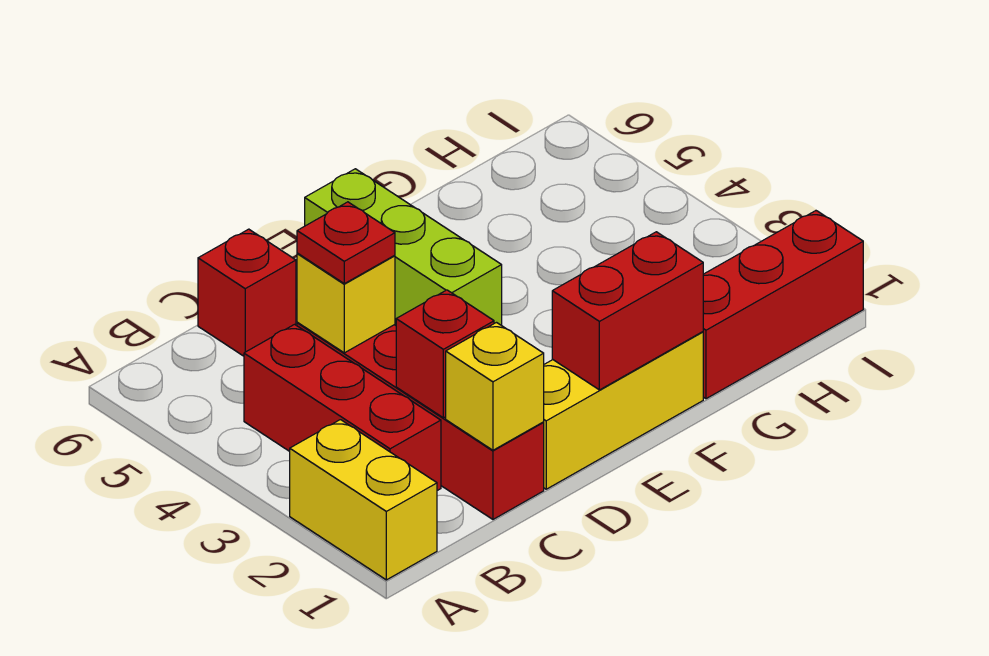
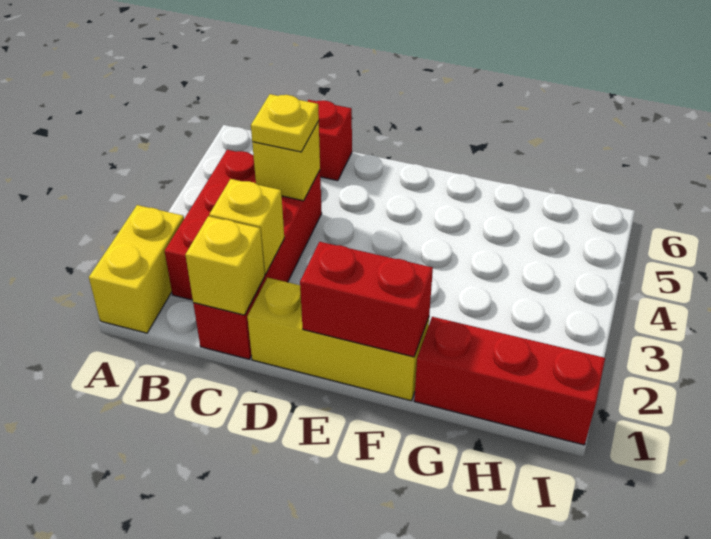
red 1x1 brick [396,290,494,418] -> yellow 1x1 brick [209,179,284,274]
red 1x1 plate [297,202,395,284] -> yellow 1x1 plate [251,94,319,152]
lime 1x3 brick [305,169,502,325] -> none

